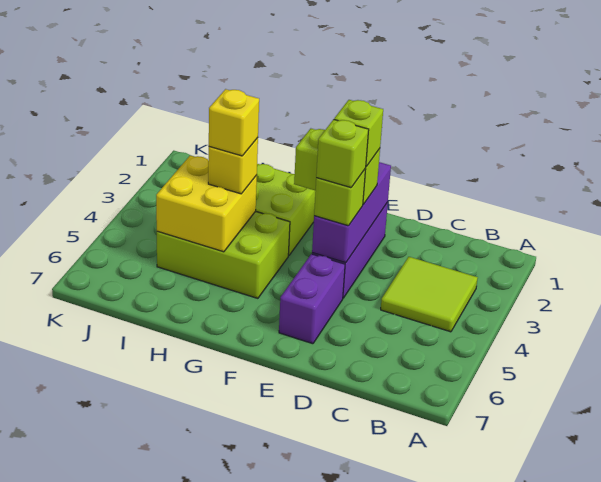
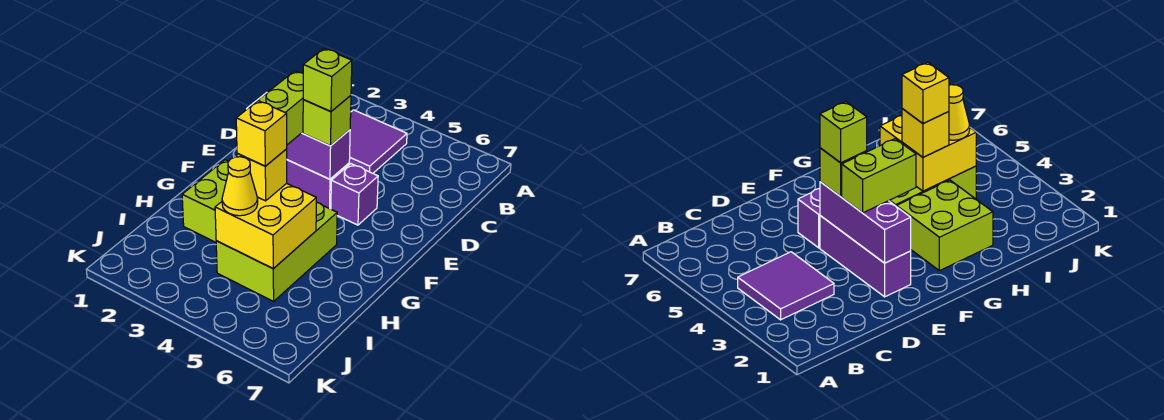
lime 2x2 tile [381,257,478,332] -> purple 2x2 tile [349,110,407,173]
lime 1x1 brick [334,100,383,166] -> none
purple 1x2 brick [279,254,345,344] -> purple 1x1 brick [331,164,378,225]
none -> yellow 1x1 cone [222,157,258,216]

